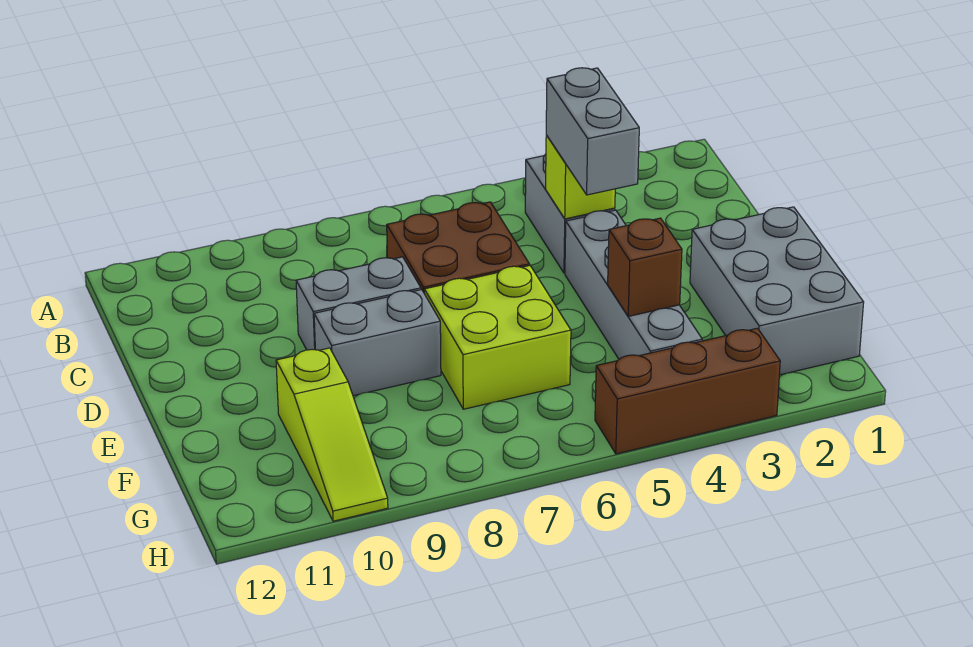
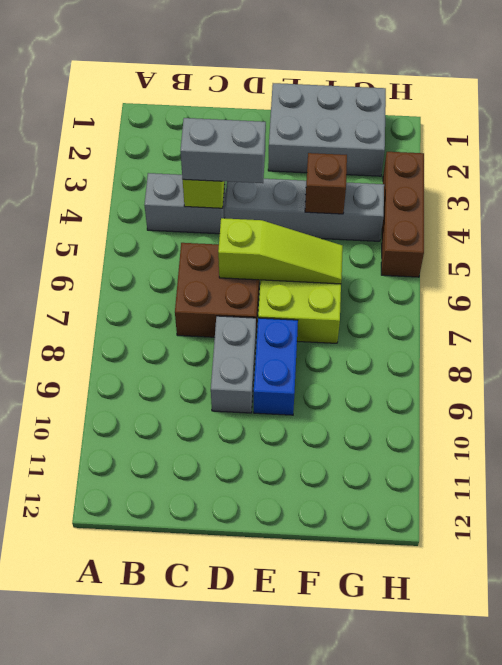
grey 1x2 brick [314,290,441,396] -> blue 1x2 brick [254,318,298,415]
lime 1x3 slope [276,348,388,521] -> lime 1x3 slope moved to [218,218,343,284]

